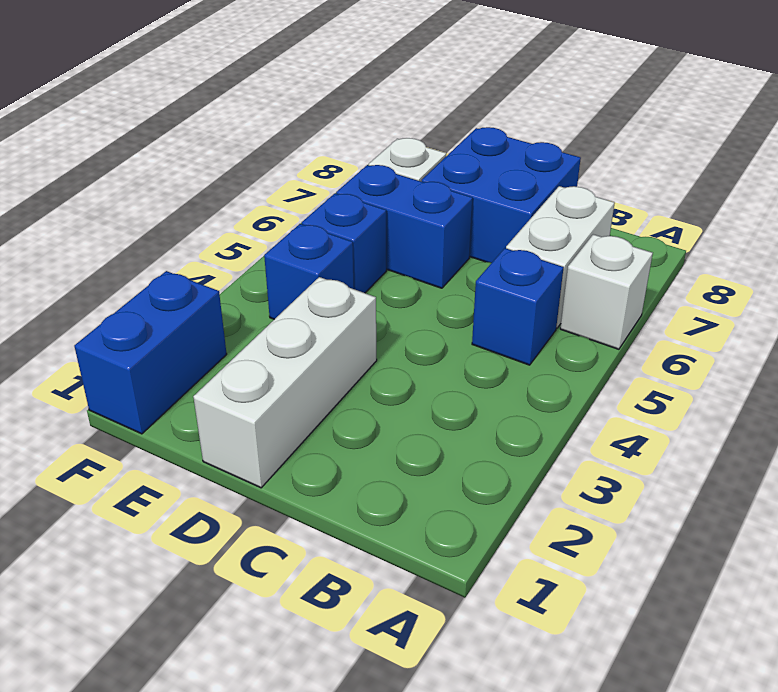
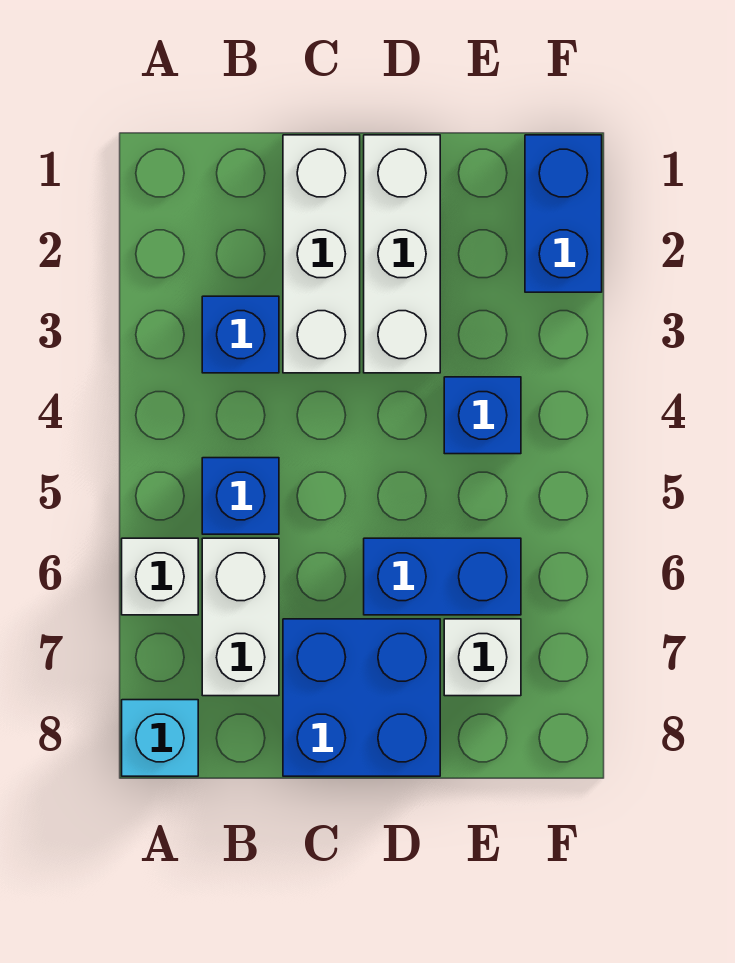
none -> cyan 1x1 brick [122,700,198,776]
none -> white 1x3 brick [283,135,360,373]
blue 1x1 brick [302,194,386,293] -> blue 1x1 brick moved to [202,296,279,373]

